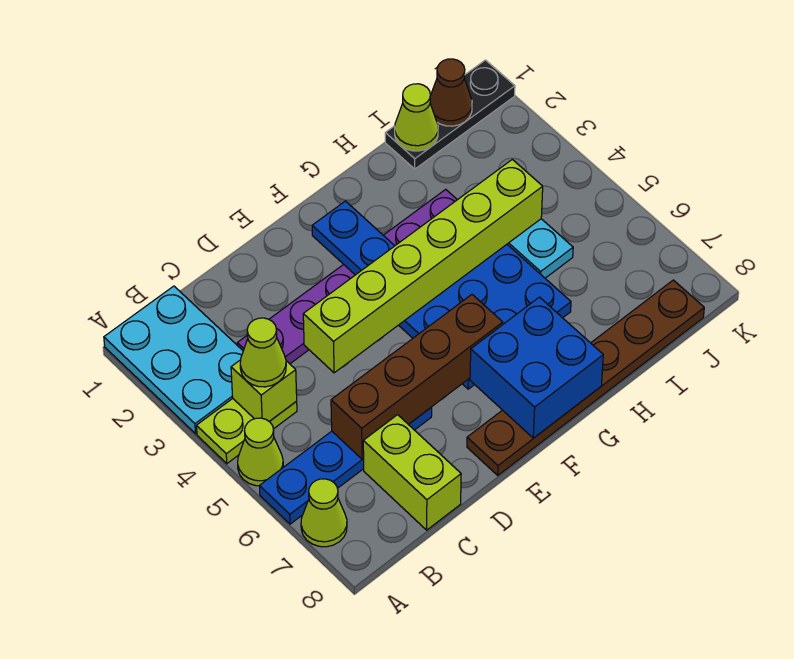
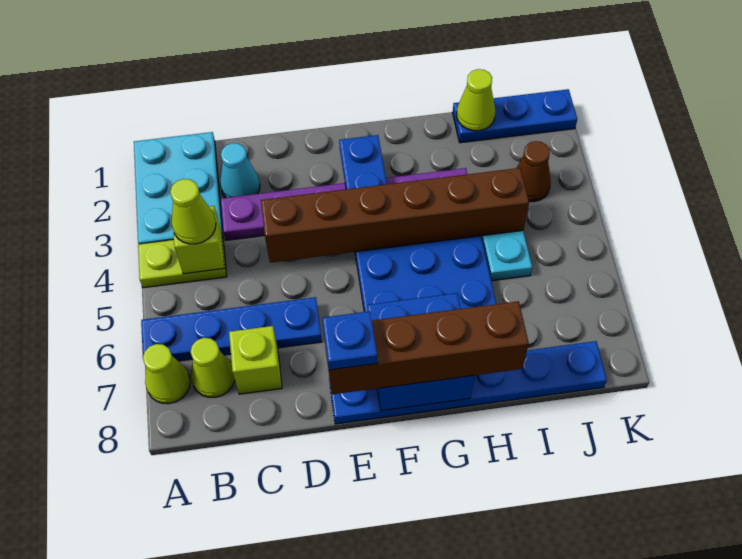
lime 1x1 cone [238,418,283,486] -> lime 1x1 cone moved to [190,338,235,397]
none -> cyan 1x1 cone [220,143,260,198]
brown 1x4 brick [331,295,503,459] -> brown 1x4 brick moved to [324,301,529,394]
lime 1x2 brick [363,415,461,530] -> lime 1x1 brick [229,326,282,394]
lime 1x6 brick [303,159,543,373] -> brown 1x6 brick [261,168,529,263]
brown 1x6 plate [467,280,704,475] -> blue 1x6 plate [329,341,607,424]
none -> blue 1x1 plate [322,311,377,370]
black 1x3 plate [385,60,515,169] -> blue 1x3 plate [453,89,577,143]
brown 1x1 cone [430,59,472,126] -> brown 1x1 cone moved to [517,141,551,202]

